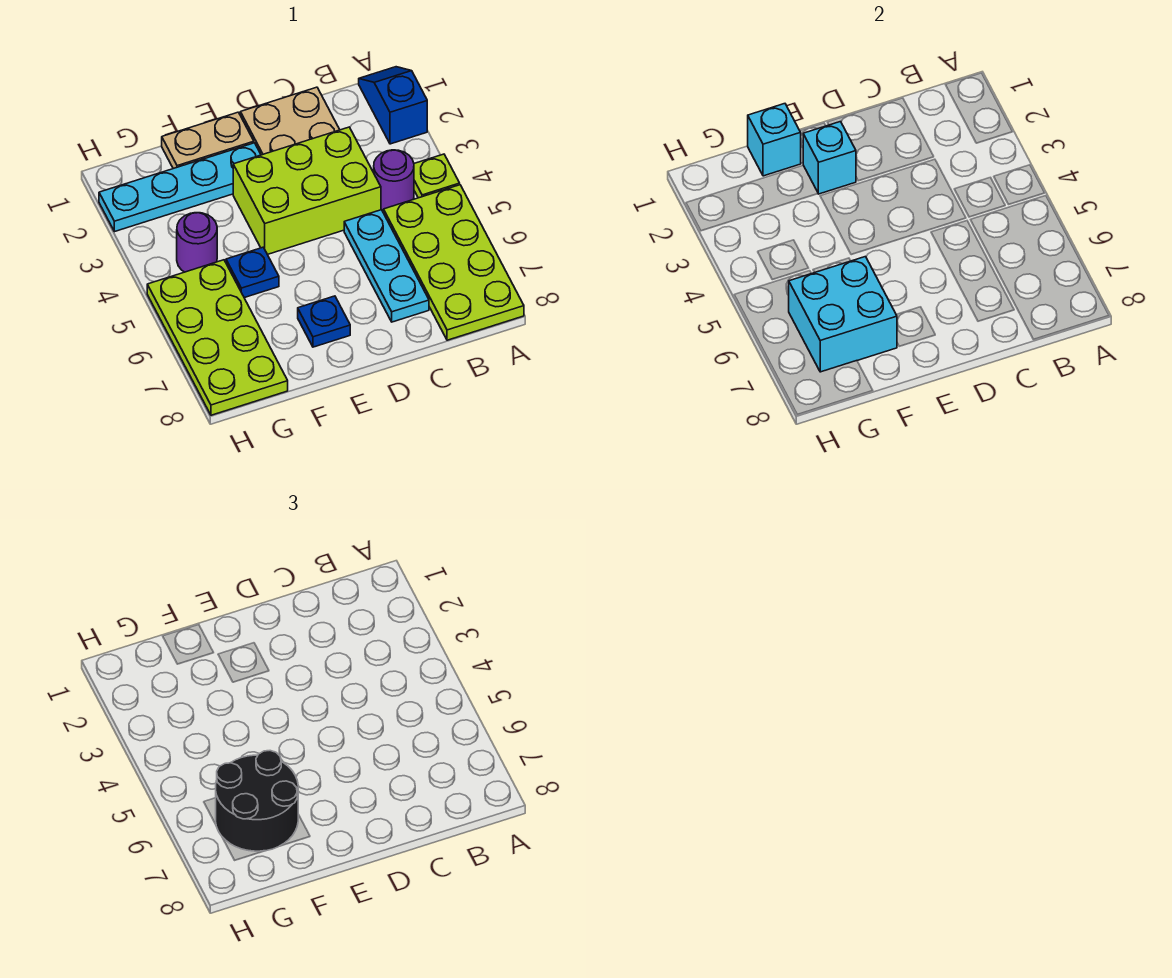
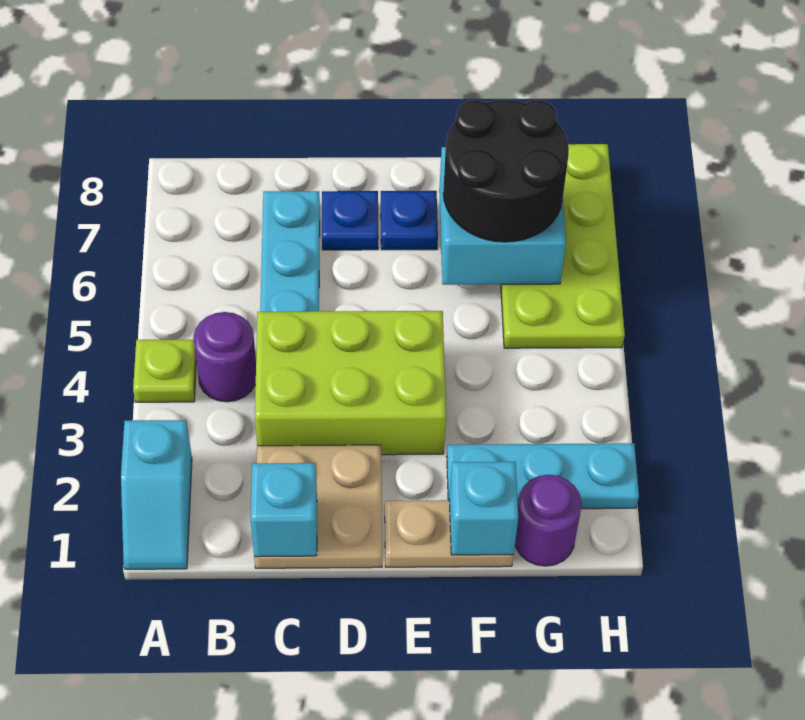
blue 1x2 slope [359,67,427,144] -> cyan 1x2 slope [121,420,192,569]
lime 2x4 plate [384,185,524,340] -> none
cyan 1x4 plate [99,143,261,232] -> cyan 1x3 plate [447,443,639,509]
cyan 1x1 brick [803,122,856,194] -> cyan 1x1 brick moved to [251,463,317,557]
blue 1x1 plate [226,247,279,298] -> blue 1x1 plate moved to [322,191,379,250]
purple 1x1 round brick [177,213,217,272] -> purple 1x1 round brick moved to [515,475,582,566]

